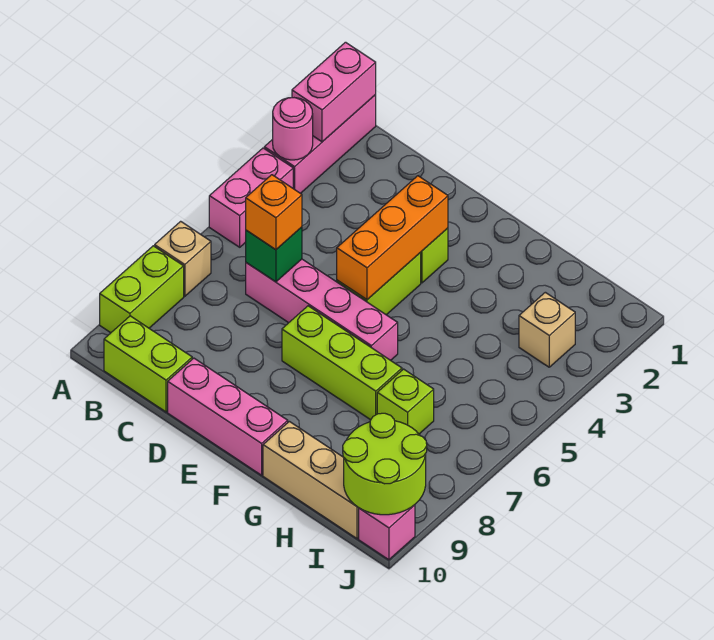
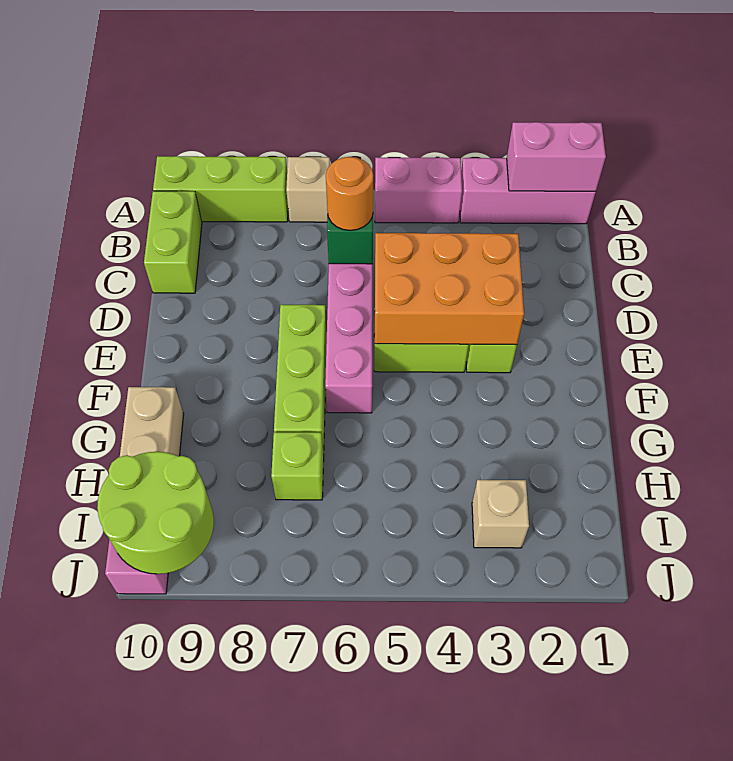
pink 1x1 round brick [273,98,313,160] -> none
lime 1x2 brick [100,246,184,333] -> lime 1x3 brick [153,156,288,222]
orange 1x1 brick [246,175,302,250] -> orange 1x1 round brick [326,157,373,230]
pink 1x3 brick [168,358,288,475] -> none
orange 1x3 brick [337,176,448,300] -> orange 2x3 brick [375,233,524,345]

